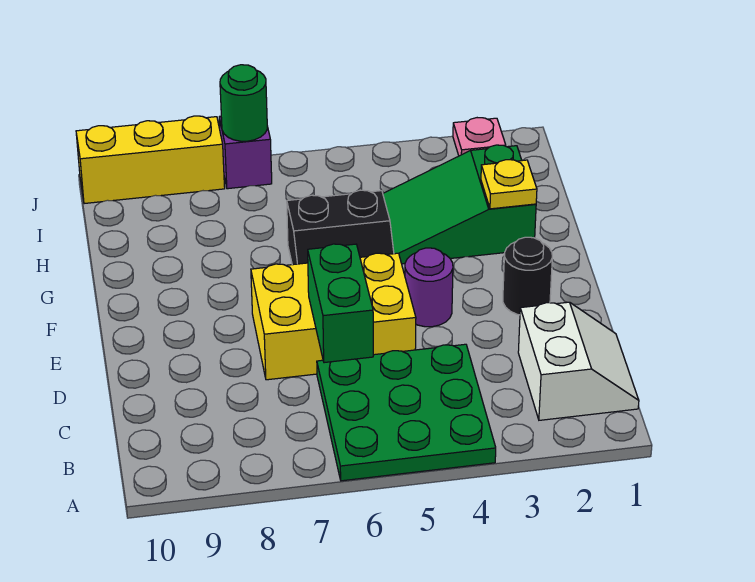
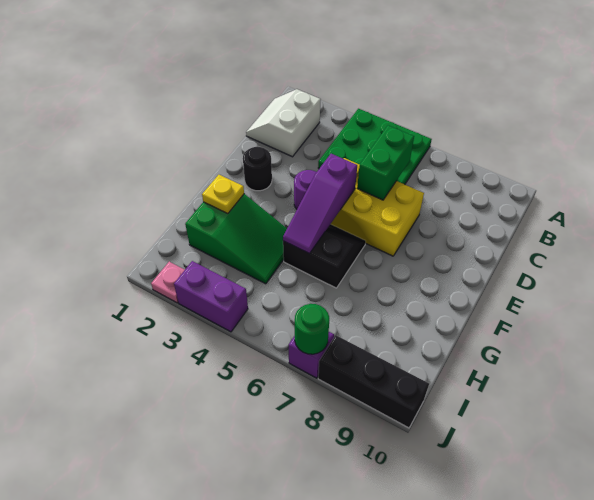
none -> purple 1x3 slope [283,154,357,254]
none -> purple 1x2 brick [174,261,248,332]
yellow 1x3 brick [76,116,225,204] -> black 1x3 brick [318,335,429,428]

